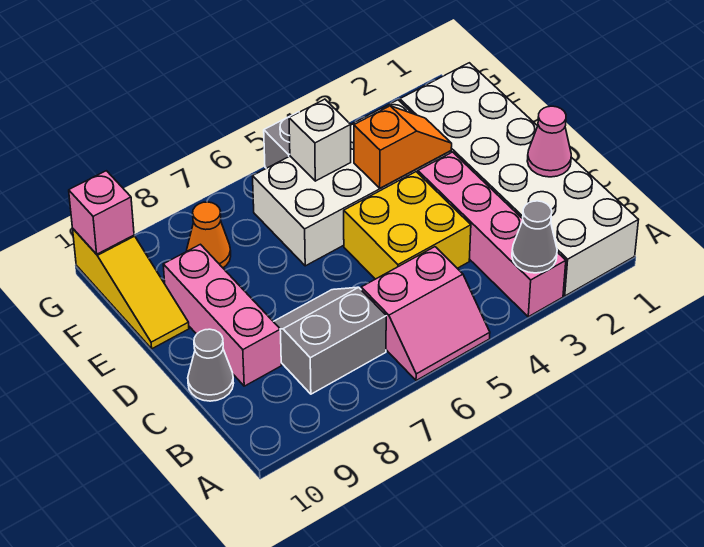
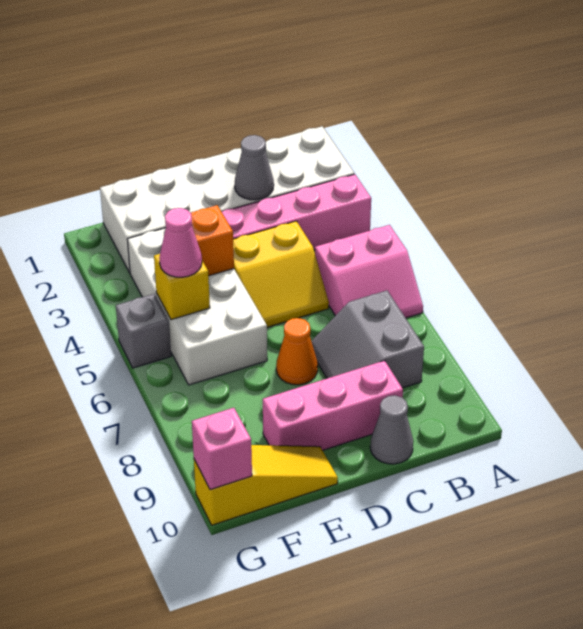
grey 1x1 cone [512,201,557,273] -> grey 1x1 cone moved to [235,135,274,200]
pink 2x2 slope [361,247,490,381] -> pink 2x2 slope turned to [315,225,423,318]
pink 1x1 cone [527,106,571,177] -> pink 1x1 cone moved to [159,208,202,277]
yellow 2x2 brick [344,172,471,279] -> yellow 2x2 slope [233,221,329,327]
white 1x1 brick [289,99,351,181] -> yellow 1x1 brick [154,254,210,320]
orange 1x1 cone [187,202,231,268] -> orange 1x1 cone moved to [276,318,318,385]

